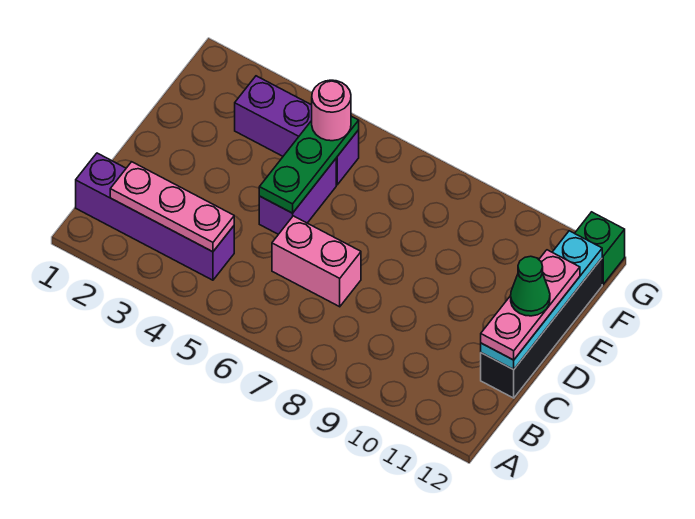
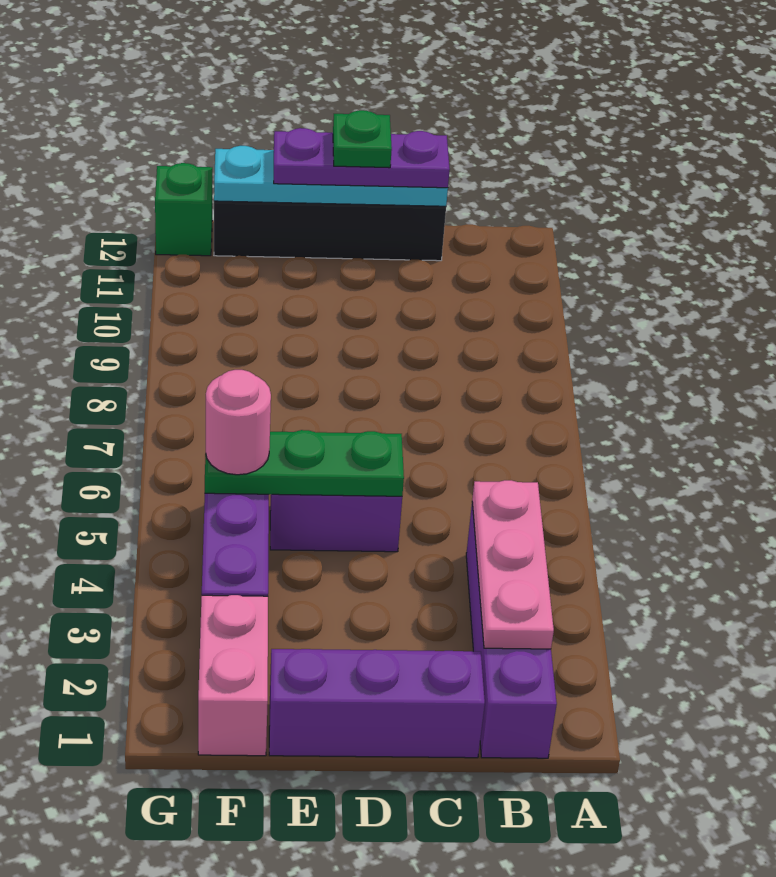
none -> purple 1x3 brick [269,649,485,758]
pink 1x2 brick [272,216,361,307] -> pink 1x2 brick moved to [198,595,268,756]
pink 1x3 plate [481,250,580,360] -> purple 1x3 plate [274,128,450,188]
green 1x1 cone [511,256,550,316] -> green 1x1 plate [333,110,392,168]

